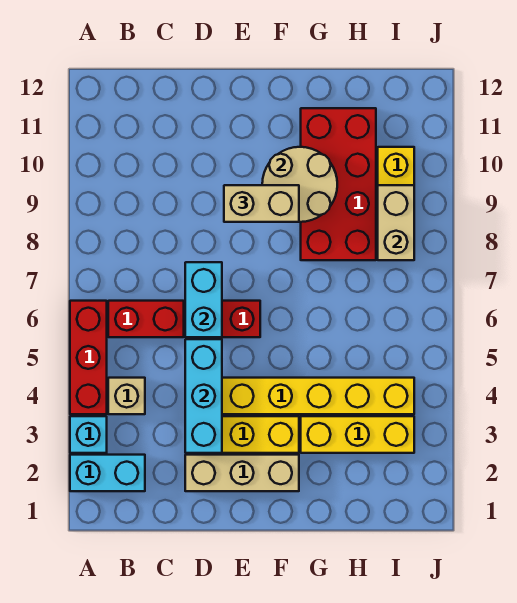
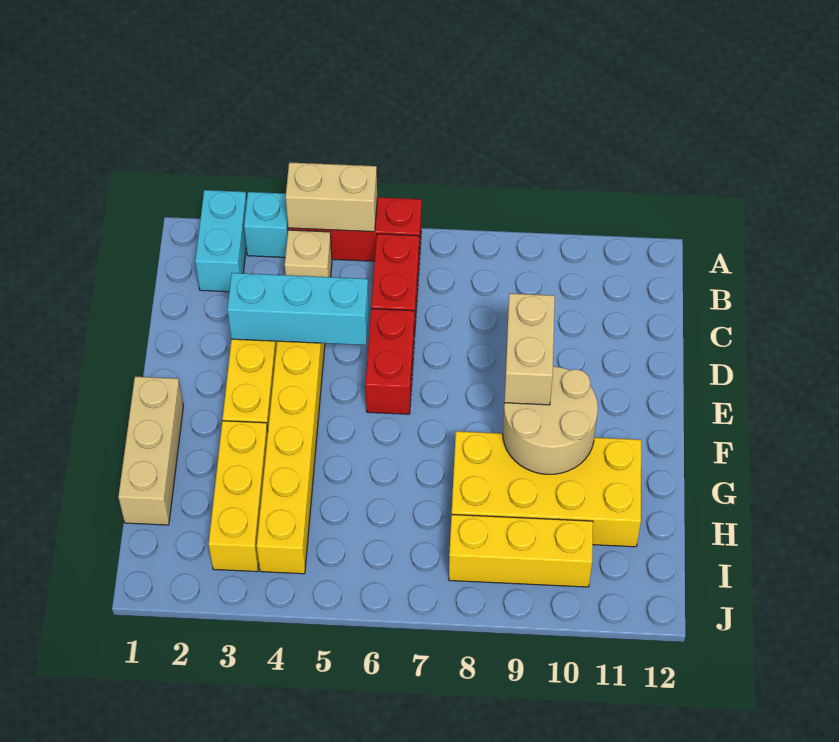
tan 1x3 brick [185,455,299,491] -> tan 1x3 brick moved to [118,377,183,525]
cyan 1x2 brick [185,262,222,337] -> none
red 2x4 brick [301,108,376,260] -> yellow 2x4 brick [452,431,641,547]
tan 1x2 brick [378,185,414,260] -> tan 1x2 brick moved to [286,162,377,232]

